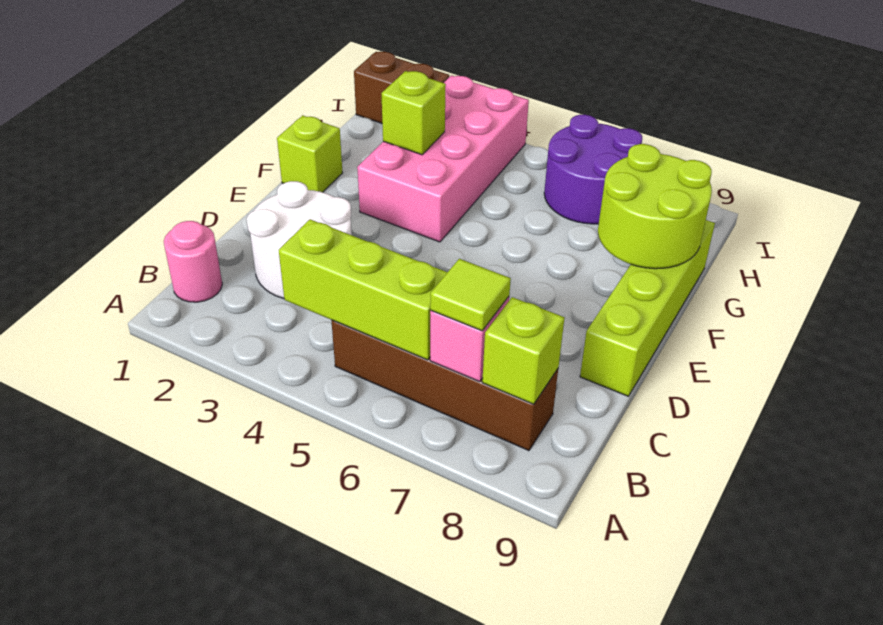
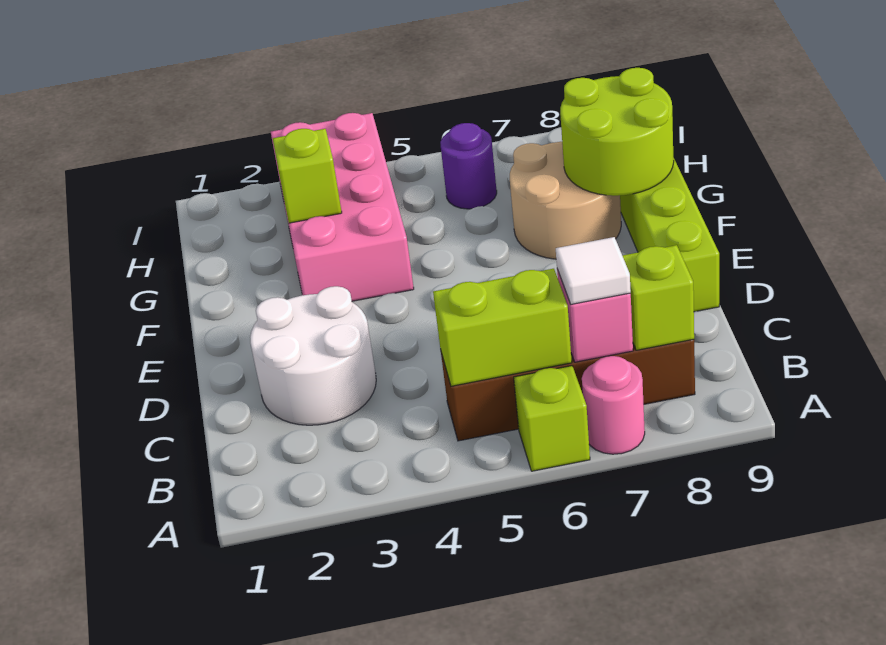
pink 1x1 round brick [164,221,222,302] -> pink 1x1 round brick moved to [582,356,645,454]
lime 1x3 brick [279,219,448,360] -> lime 1x2 brick [433,269,572,386]
lime 1x1 tile [430,259,511,331] -> white 1x1 tile [556,237,631,304]
lime 1x1 brick [277,115,343,192] -> lime 1x1 brick moved to [514,366,590,471]
none -> tan 2x2 round brick [510,142,621,259]
purple 2x2 round brick [544,115,642,224] -> purple 1x1 round brick [440,123,497,209]
brown 1x2 brick [354,52,449,123] -> none

